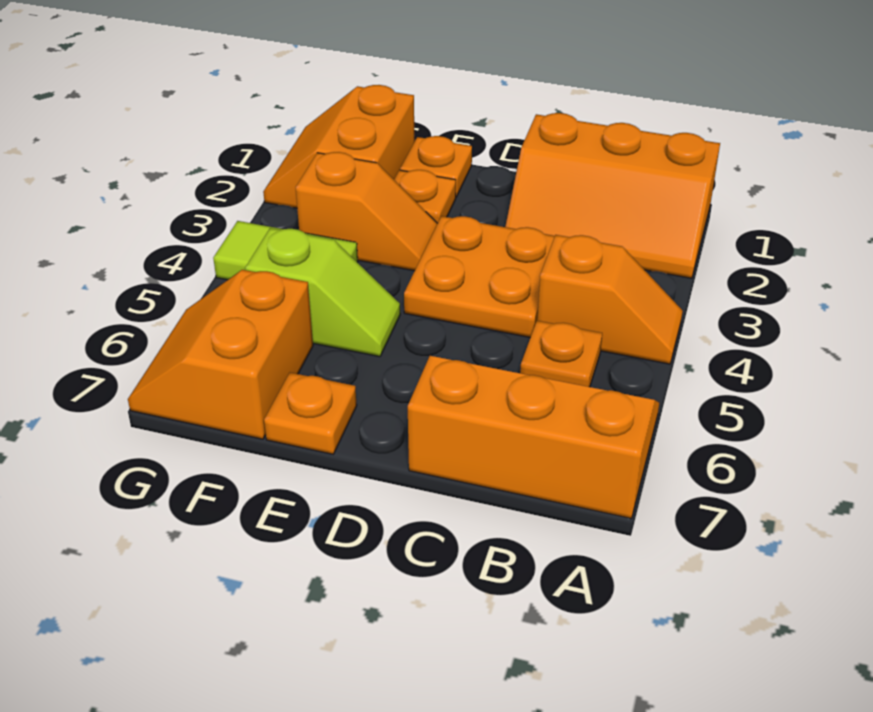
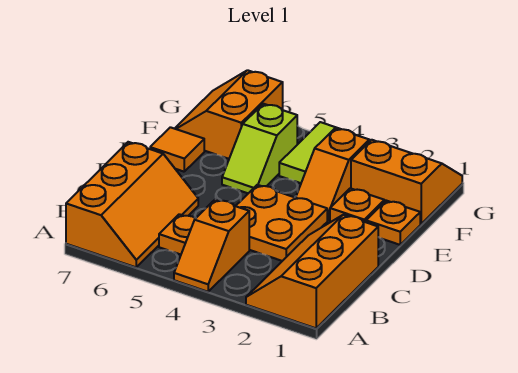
orange 1x1 plate [264,373,357,454] -> orange 1x1 tile [150,127,204,172]
orange 2x2 slope [128,270,313,439] -> orange 2x2 slope turned to [175,70,283,159]

